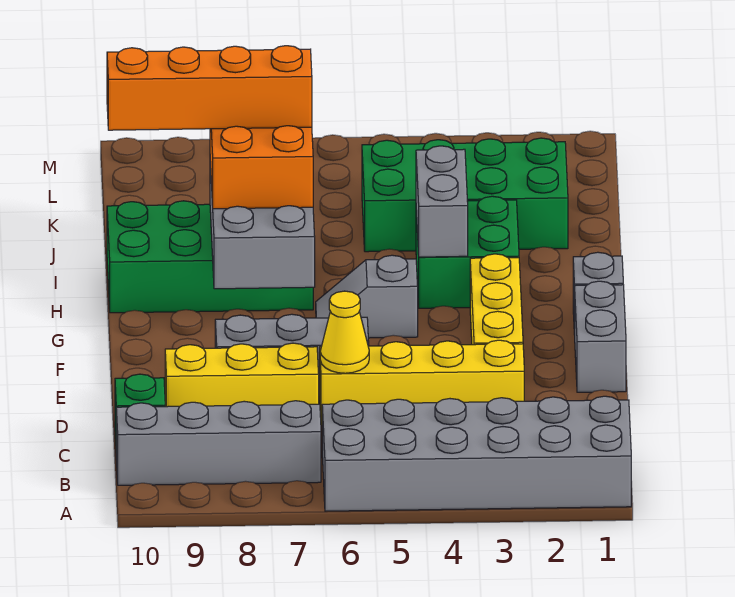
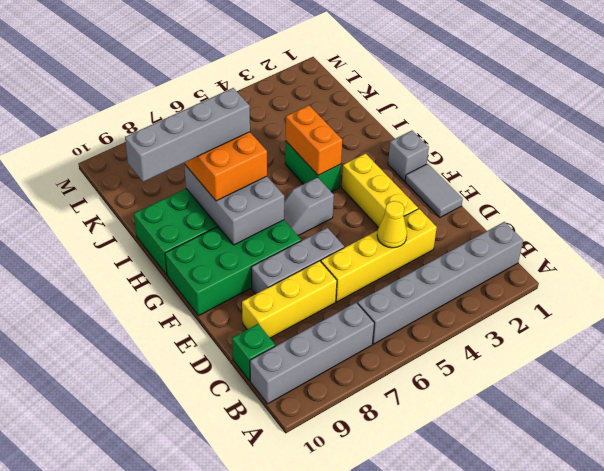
grey 2x6 brick [322,396,631,511] -> grey 1x6 brick [357,222,523,344]
yellow 1x1 cone [320,291,369,373] -> yellow 1x1 cone moved to [377,201,407,248]
grey 1x2 brick [575,281,626,392] -> grey 1x2 tile [405,164,463,217]
green 2x2 brick [416,196,519,308] -> green 1x2 brick [285,141,341,192]
grey 1x2 brick [416,146,468,257] -> orange 1x2 brick [286,105,342,175]
orange 1x4 brick [107,46,312,130] -> grey 1x4 brick [125,88,250,182]
green 2x4 brick [362,138,568,252] -> green 2x4 brick moved to [165,220,301,316]

